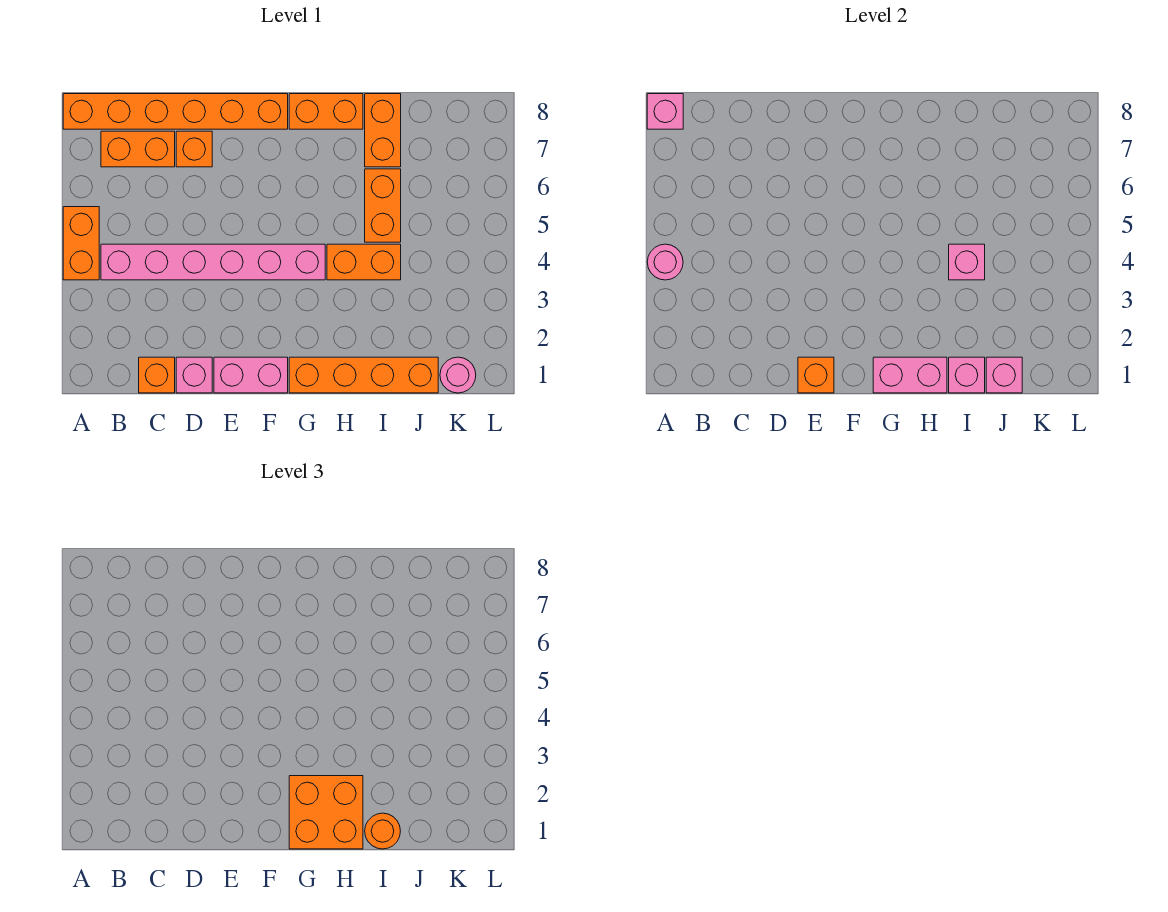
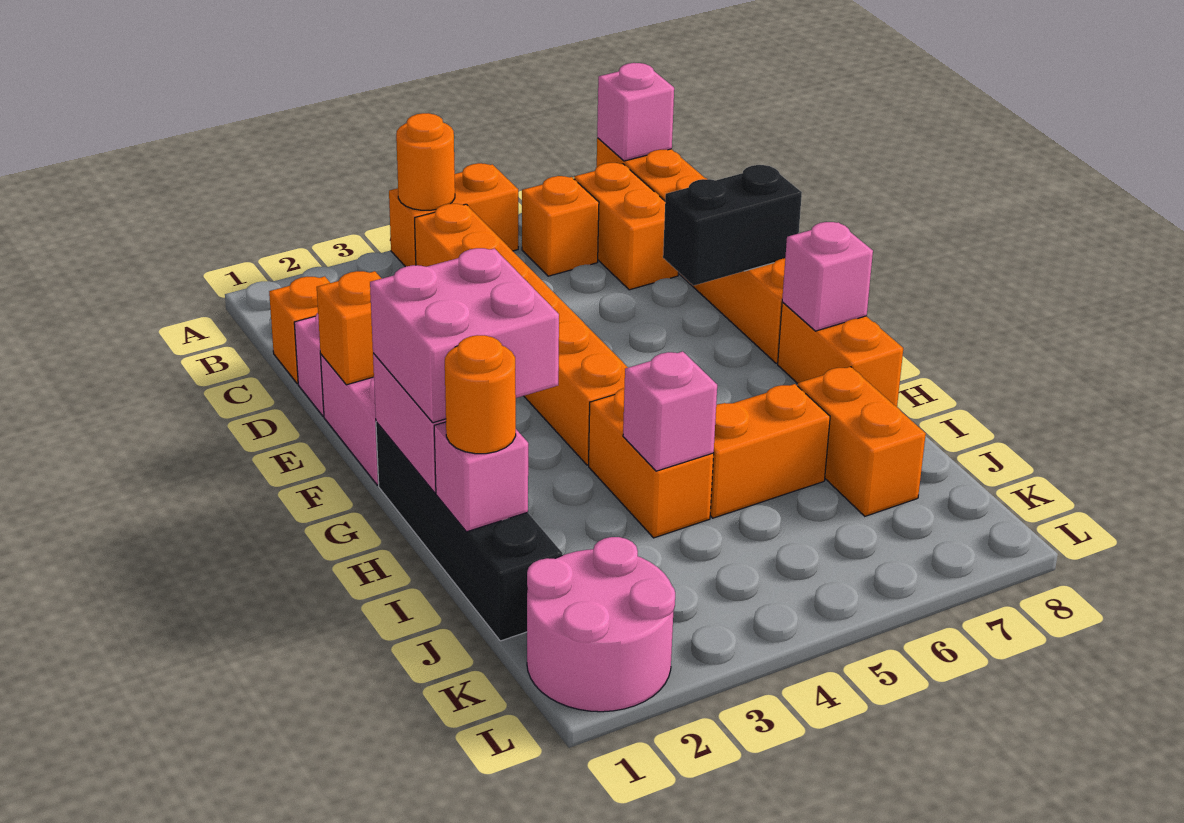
pink 1x1 round brick [647,244,683,280] -> orange 1x1 round brick [396,113,455,210]
pink 1x6 brick [101,244,325,280] -> orange 1x6 brick [415,204,628,465]
orange 1x1 brick [176,131,212,167] -> orange 1x1 brick moved to [522,176,599,276]
none -> black 1x2 brick [663,165,802,286]
orange 1x4 brick [289,357,438,393] -> black 1x4 brick [376,422,562,641]
orange 2x2 brick [289,776,363,849] -> pink 2x2 brick [370,248,559,423]
orange 1x2 brick [365,94,401,167] -> orange 1x2 brick turned to [798,367,926,516]
pink 1x1 brick [986,357,1022,393] -> pink 1x1 brick moved to [782,222,873,331]
pink 1x1 round brick [440,357,476,393] -> pink 2x2 round brick [527,537,675,712]

